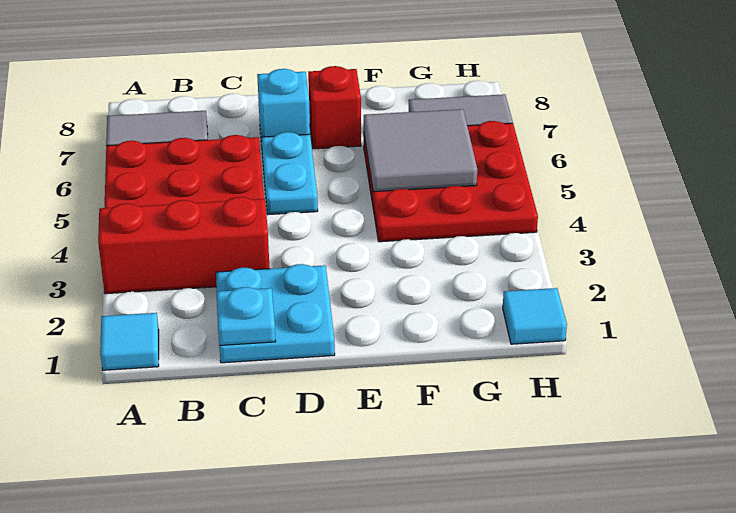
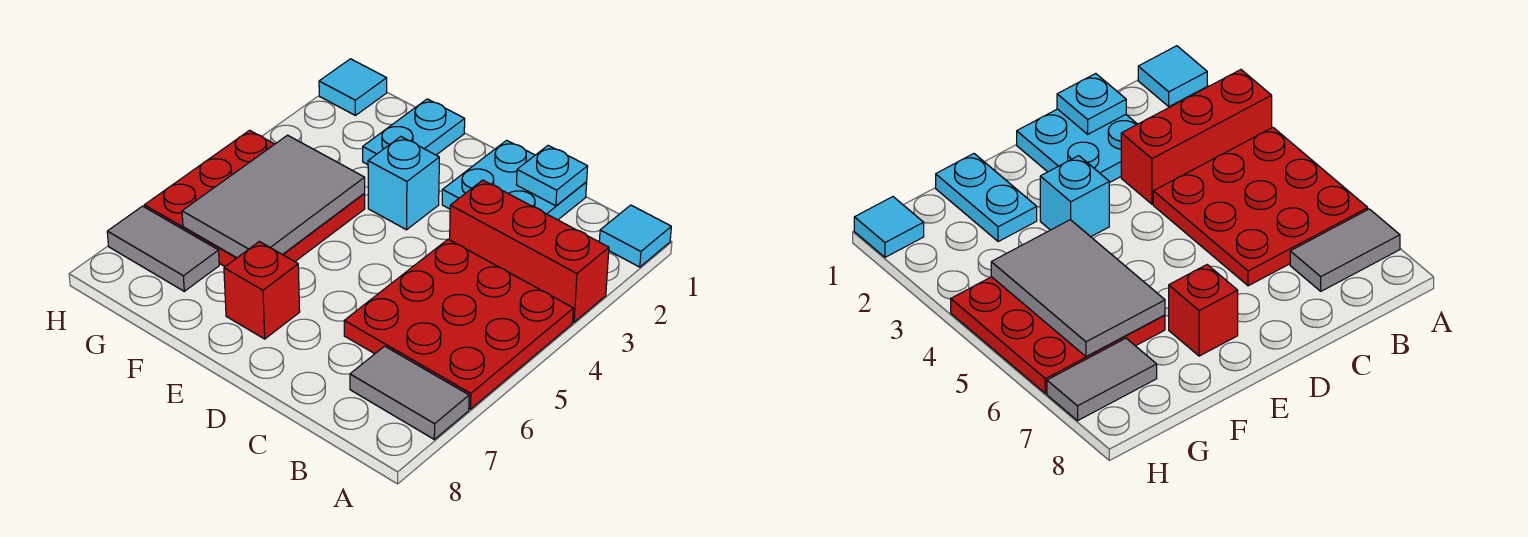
cyan 1x2 plate [261,132,318,215] -> cyan 1x2 plate moved to [363,99,465,165]
cyan 1x1 brick [257,69,310,146] -> cyan 1x1 brick moved to [368,137,439,230]
grey 2x2 tile [364,109,477,192] -> grey 2x3 tile [182,135,365,258]

